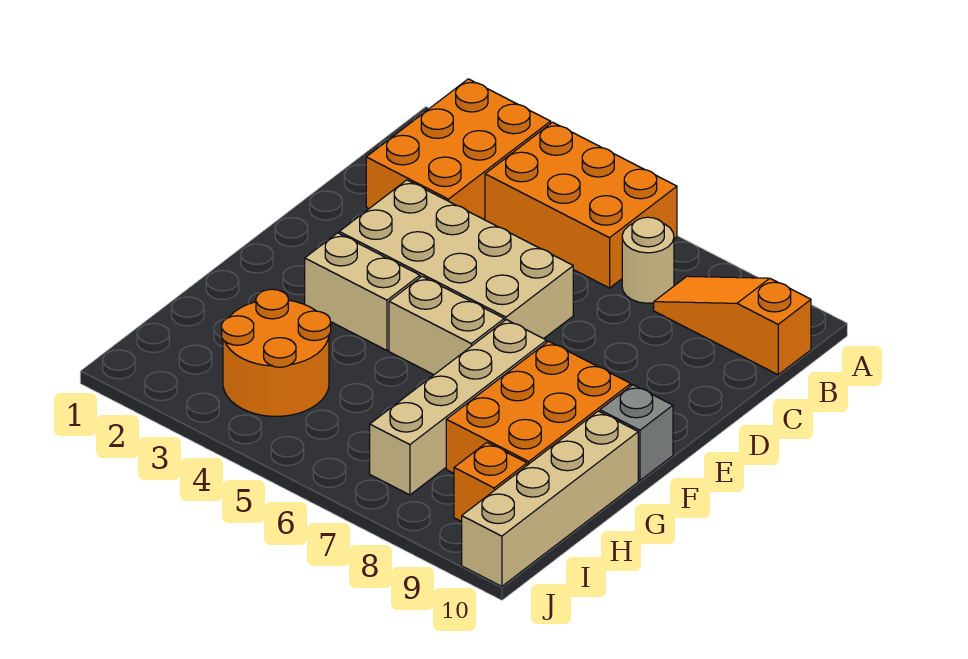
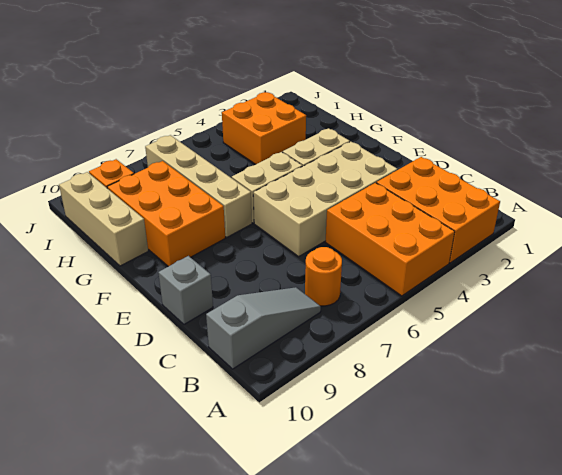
orange 2x3 brick [485,122,677,288] -> orange 2x3 brick turned to [325,183,455,296]
tan 1x1 round brick [622,217,674,303] -> orange 1x1 round brick [305,247,342,306]
orange 1x3 slope [654,276,811,375] -> grey 1x3 slope [206,287,321,369]
grey 1x1 brick [600,385,673,481] -> grey 1x1 brick moved to [158,256,213,324]
tan 1x4 brick [462,411,638,586] -> tan 1x3 brick [59,172,148,266]
orange 2x2 round brick [222,289,331,416] -> orange 2x2 brick [222,92,306,164]

